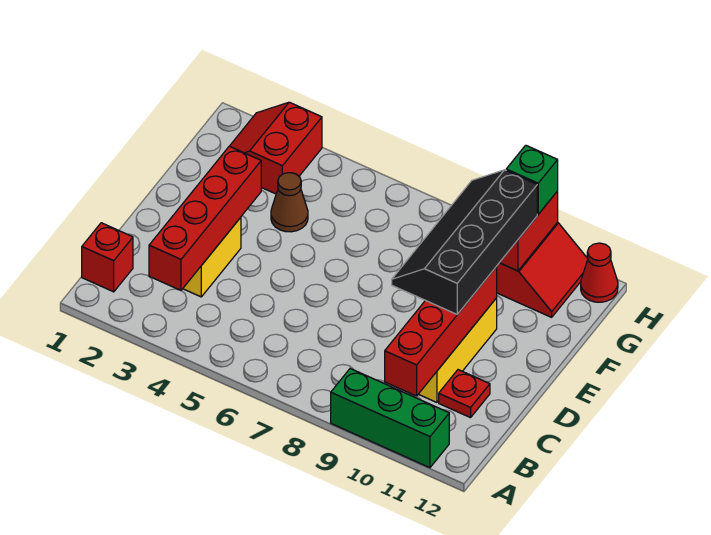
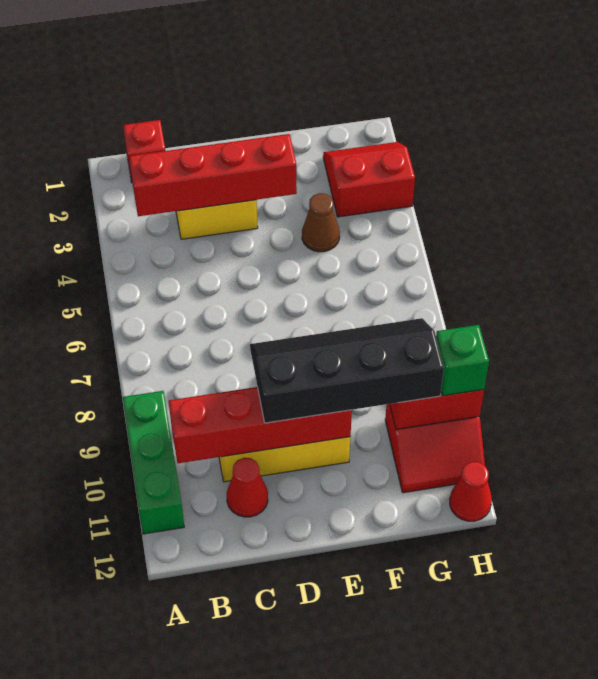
red 1x1 plate [439,370,490,418] -> red 1x1 cone [227,458,268,517]

